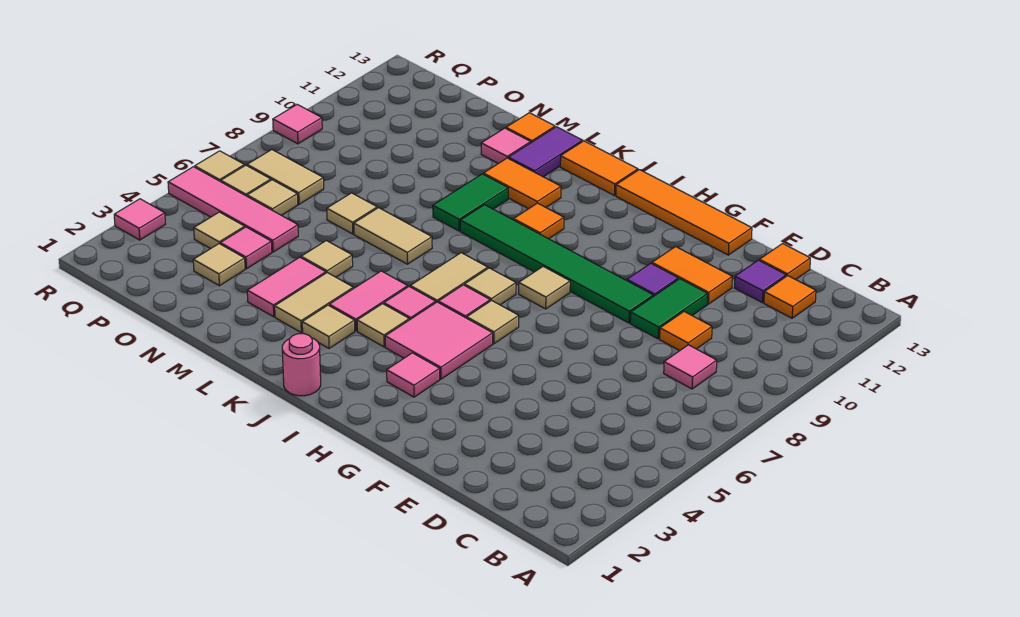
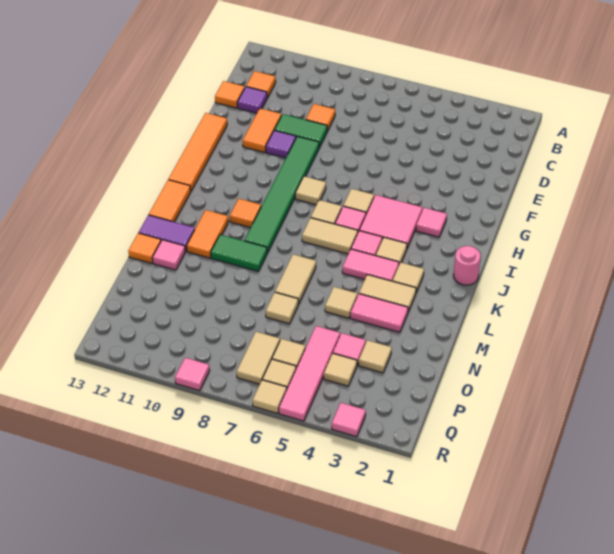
pink 1x1 tile [664,345,717,389] -> none

